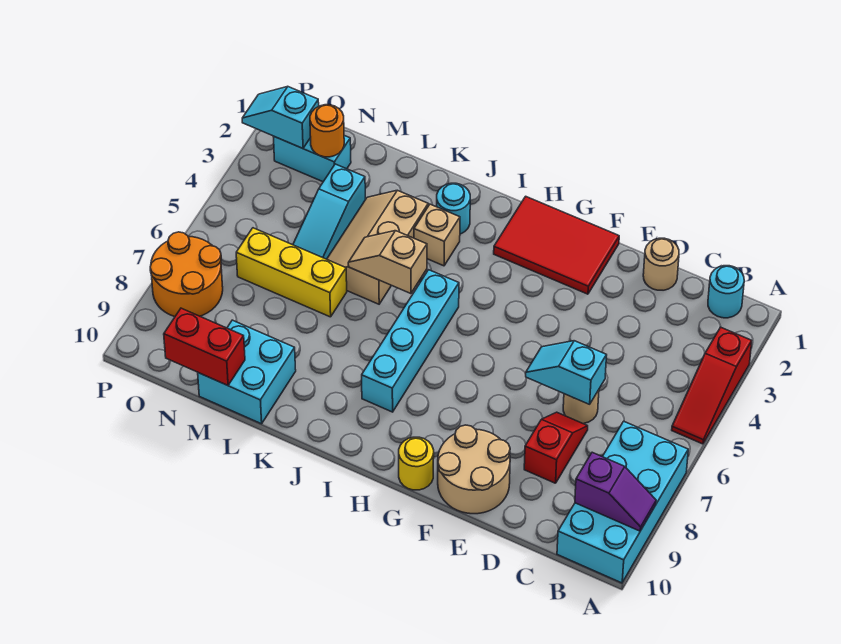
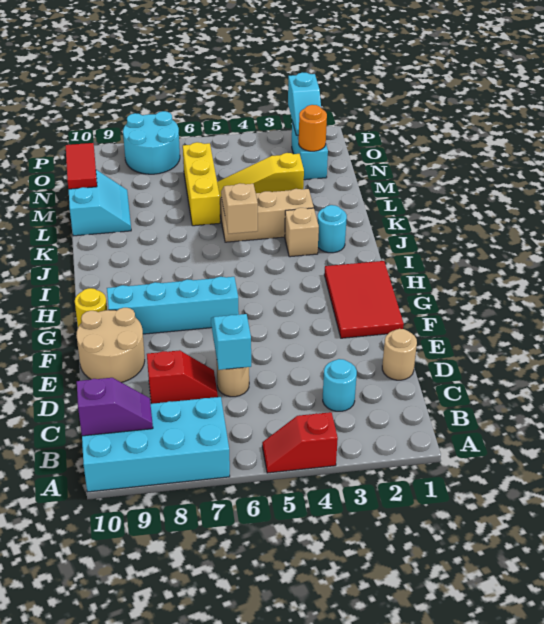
red 1x3 slope [672,327,752,444] -> red 1x2 slope [262,412,338,473]
purple 1x2 slope [575,452,656,531] -> purple 1x2 slope turned to [77,378,153,436]
cyan 1x1 round brick [708,266,744,318] -> cyan 1x1 round brick moved to [323,359,357,411]
cyan 1x4 brick [362,270,459,412] -> cyan 1x4 brick moved to [107,277,239,334]
cyan 2x2 brick [198,320,296,424] -> cyan 2x2 slope [69,170,131,236]
cyan 1x3 slope [293,164,365,259] -> yellow 1x3 slope [217,153,304,197]
red 1x2 brick [164,308,245,385] -> red 1x2 tile [66,143,97,189]
cyan 1x2 slope [242,87,319,148] -> cyan 1x2 slope turned to [288,72,321,135]
orange 2x2 round brick [150,232,223,317] -> cyan 2x2 round brick [123,111,180,174]

